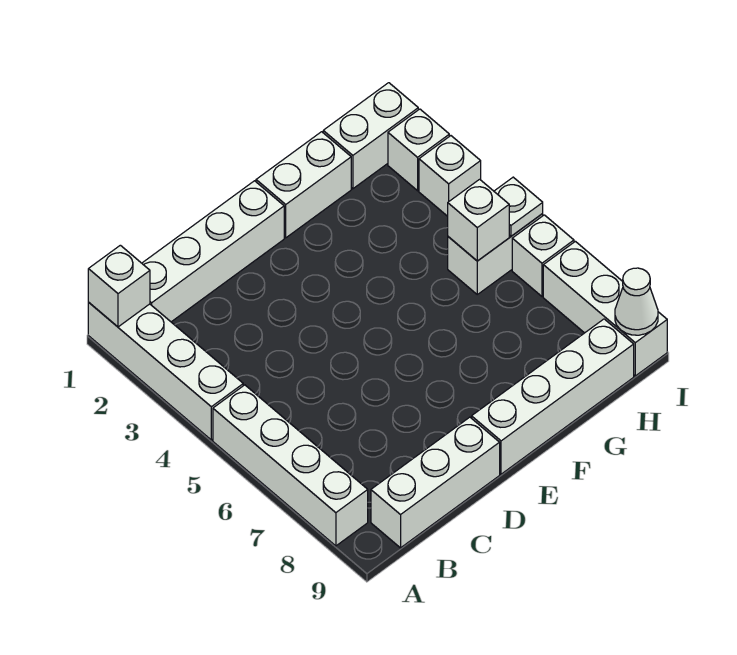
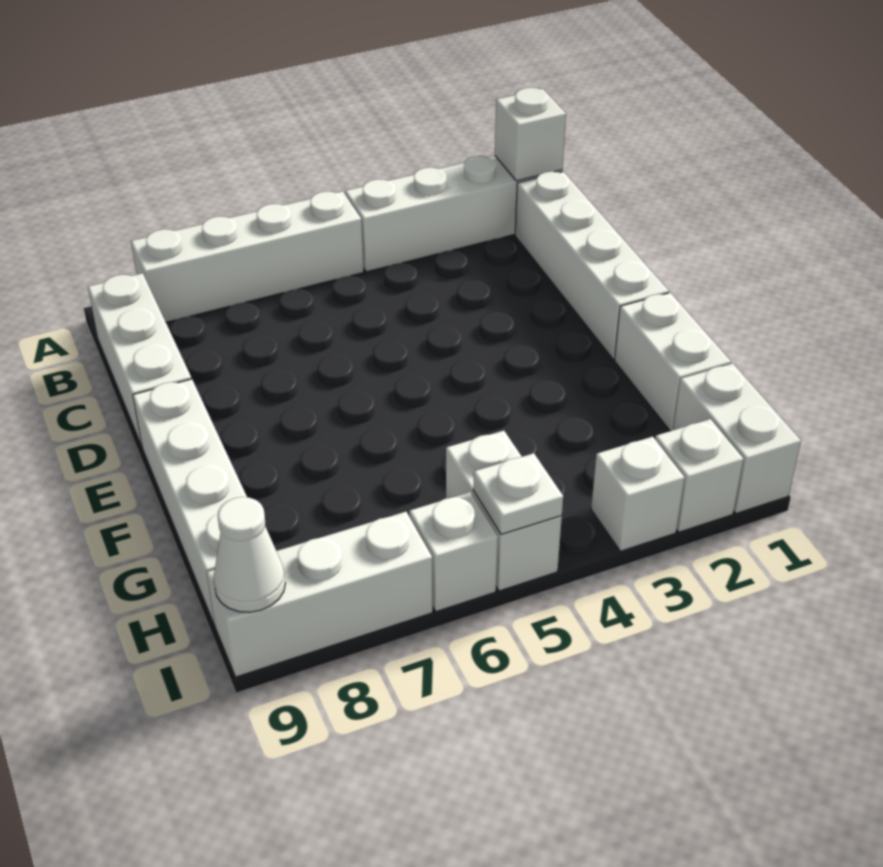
white 1x1 brick [448,179,509,261] -> none

